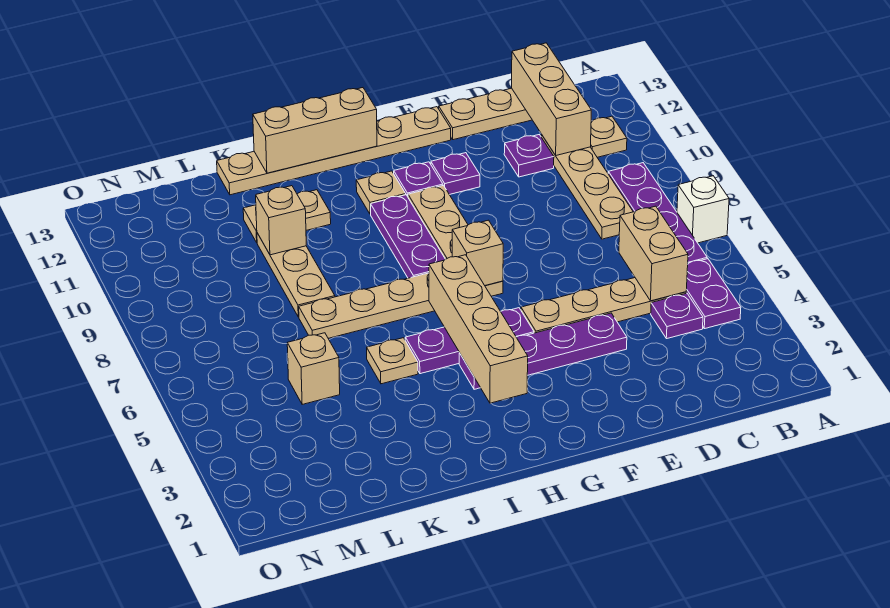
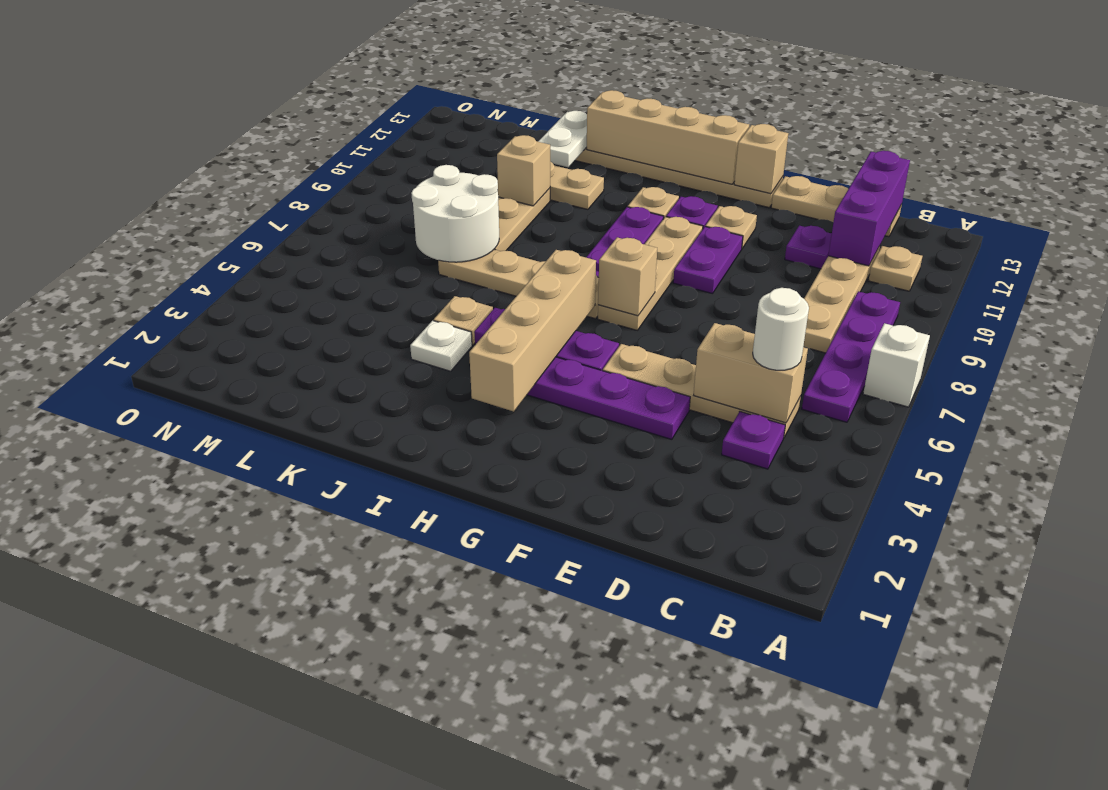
purple 1x2 plate [686,259,741,329] -> purple 1x2 plate moved to [673,227,743,294]
tan 1x2 brick [619,206,688,301] -> tan 1x2 brick turned to [694,323,808,423]
none -> white 1x1 round brick [753,288,809,370]
tan 1x3 brick [512,43,591,155] -> purple 1x3 brick [828,151,910,266]
purple 1x1 plate [431,153,480,195] -> tan 1x1 plate [705,206,757,248]
tan 1x3 brick [253,88,377,173] -> tan 1x4 brick [587,90,749,184]
none -> white 1x1 plate [410,321,472,371]
none -> white 2x2 round brick [411,165,499,262]
none -> white 1x2 plate [538,111,587,167]
tan 1x1 brick [287,333,340,404] -> tan 1x1 brick moved to [734,124,788,194]

